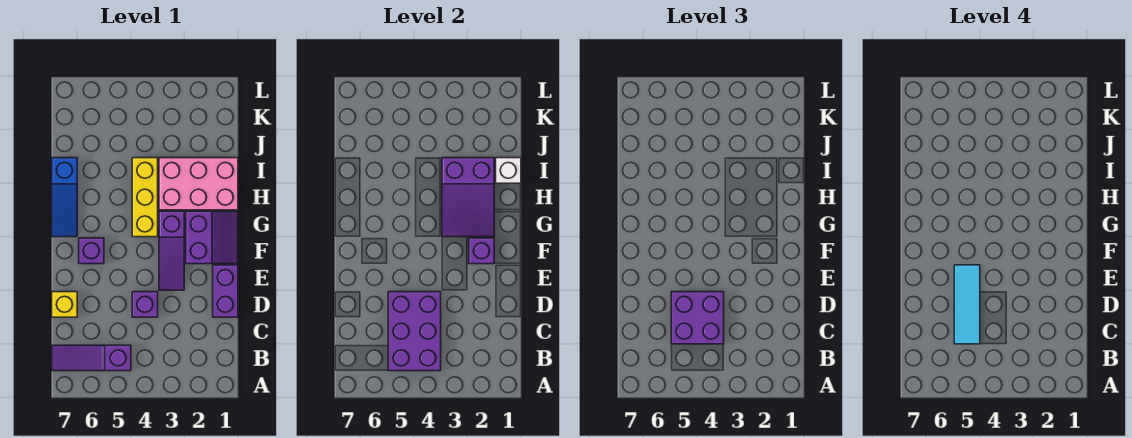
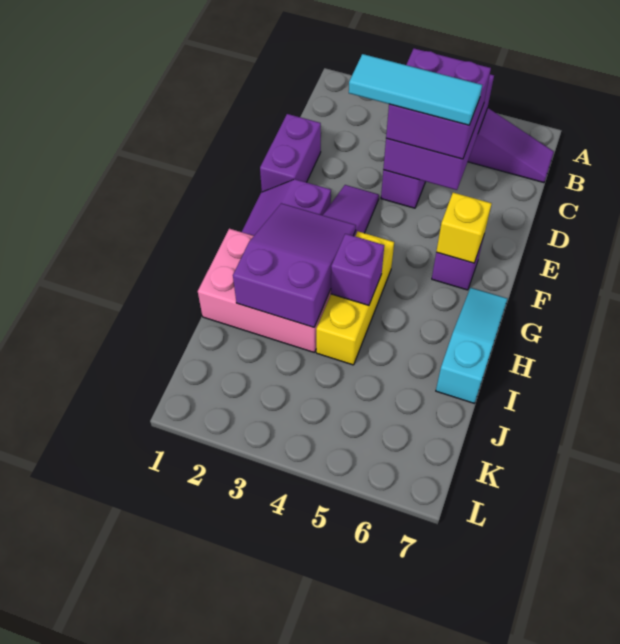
cyan 1x3 tile [954,265,980,344] -> cyan 1x3 tile turned to [349,54,482,125]
yellow 1x1 brick [52,292,77,317] -> yellow 1x1 brick moved to [436,193,492,263]
purple 1x1 brick [469,238,494,264] -> purple 1x1 brick moved to [331,234,384,305]
blue 1x3 slope [52,158,77,237] -> cyan 1x3 slope [436,288,507,403]
white 1x1 brick [496,158,521,183] -> none

